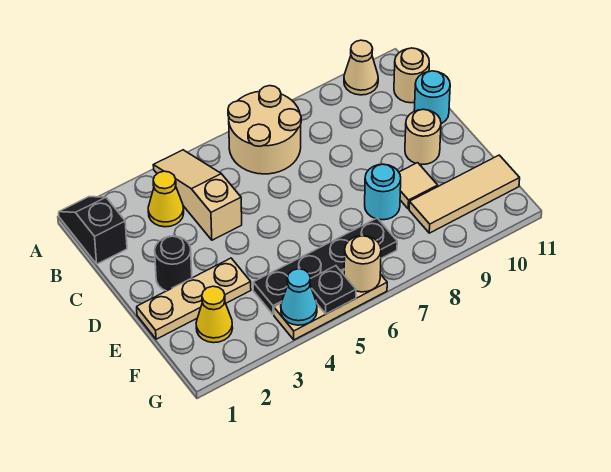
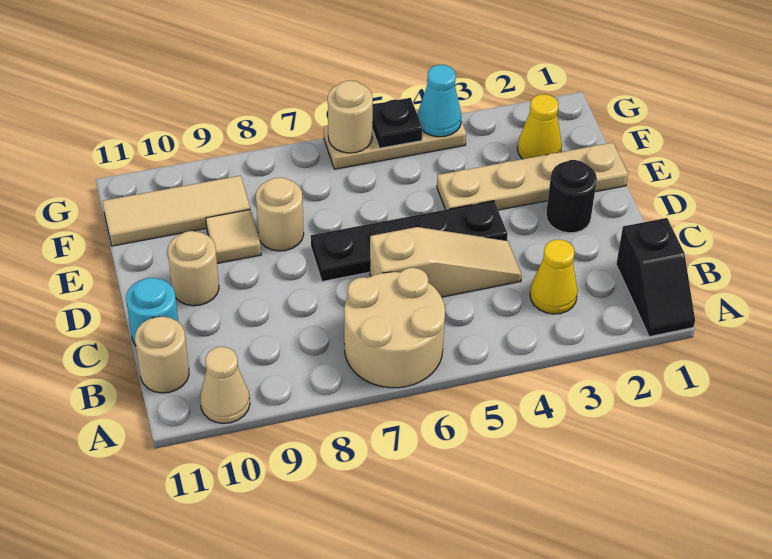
tan 1x3 slope [153,150,242,240] -> tan 1x3 slope turned to [370,227,522,297]
tan 1x3 plate [137,258,251,339] -> tan 1x4 plate [437,143,628,210]
cyan 1x1 round brick [365,164,401,220] -> tan 1x1 round brick [256,177,304,251]
black 1x4 plate [253,218,397,315] -> black 1x4 plate moved to [311,201,508,281]

